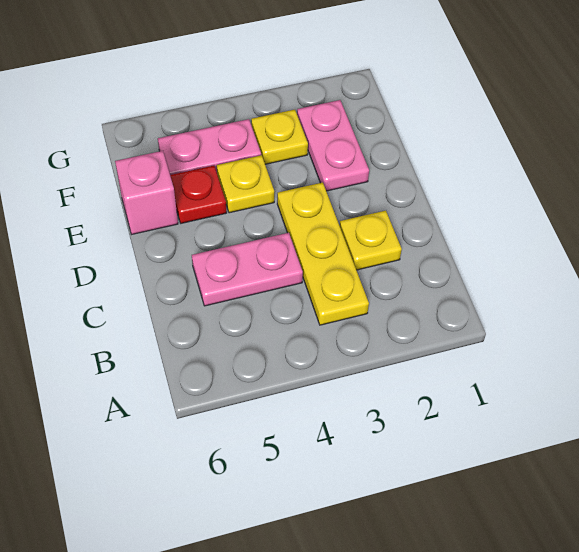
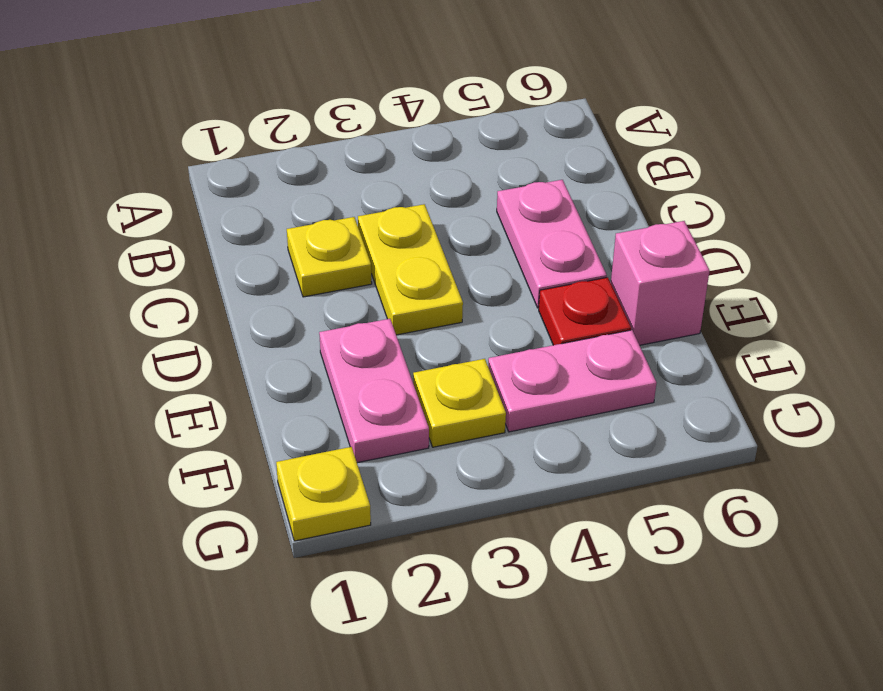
yellow 1x3 plate [277,182,369,325] -> yellow 1x2 plate [358,204,463,335]
pink 1x2 plate [192,233,303,306] -> pink 1x2 plate turned to [497,180,607,308]
yellow 1x1 plate [217,155,274,213] -> yellow 1x1 plate moved to [276,447,371,541]

